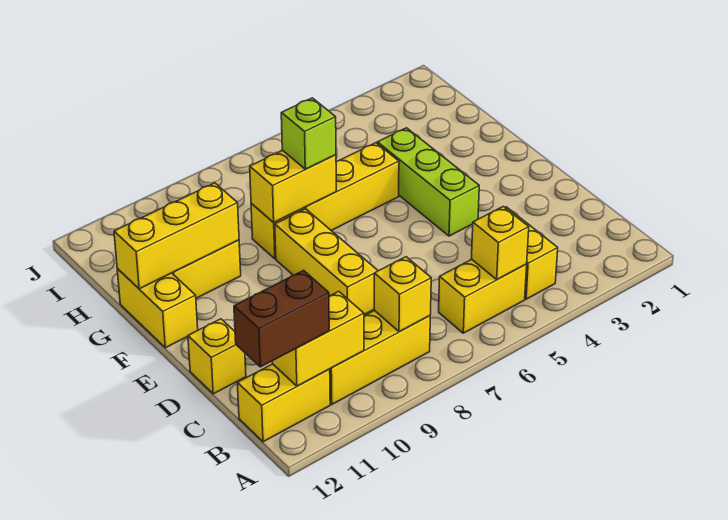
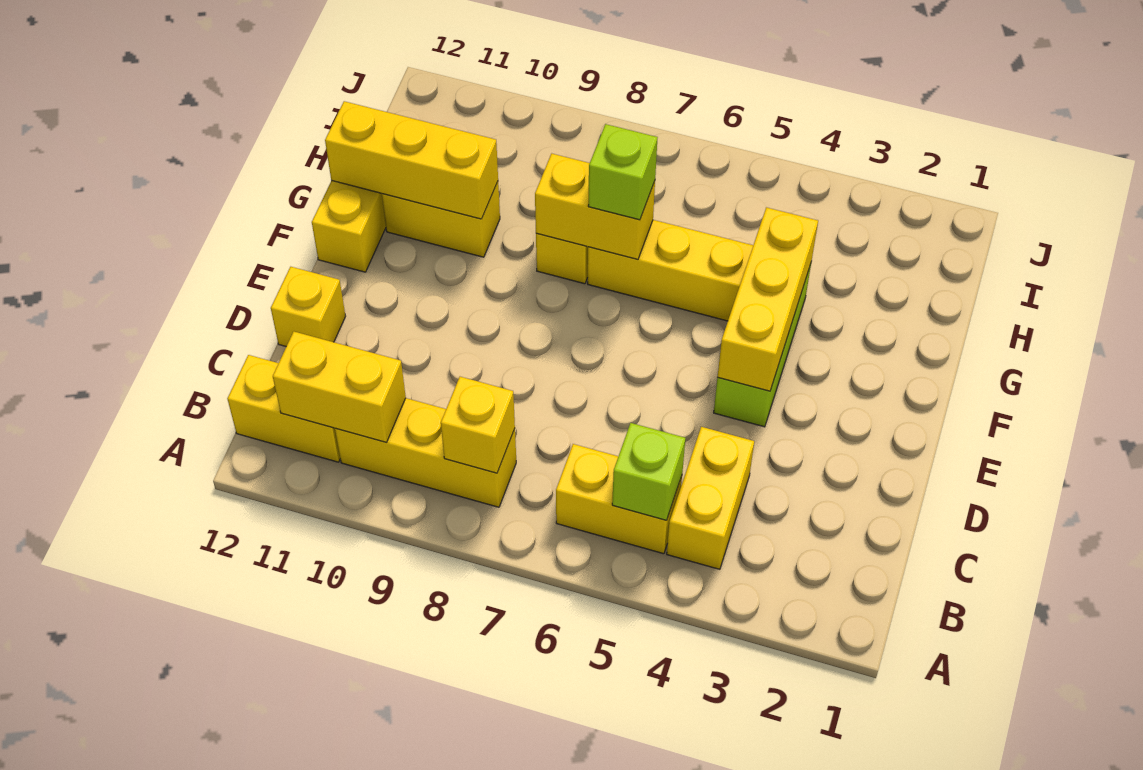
yellow 1x1 brick [471,207,529,279] -> lime 1x1 brick [612,423,685,520]
brown 1x2 brick [234,270,329,367] -> none
yellow 1x3 brick [275,209,378,315] -> yellow 1x3 brick moved to [718,207,818,391]

